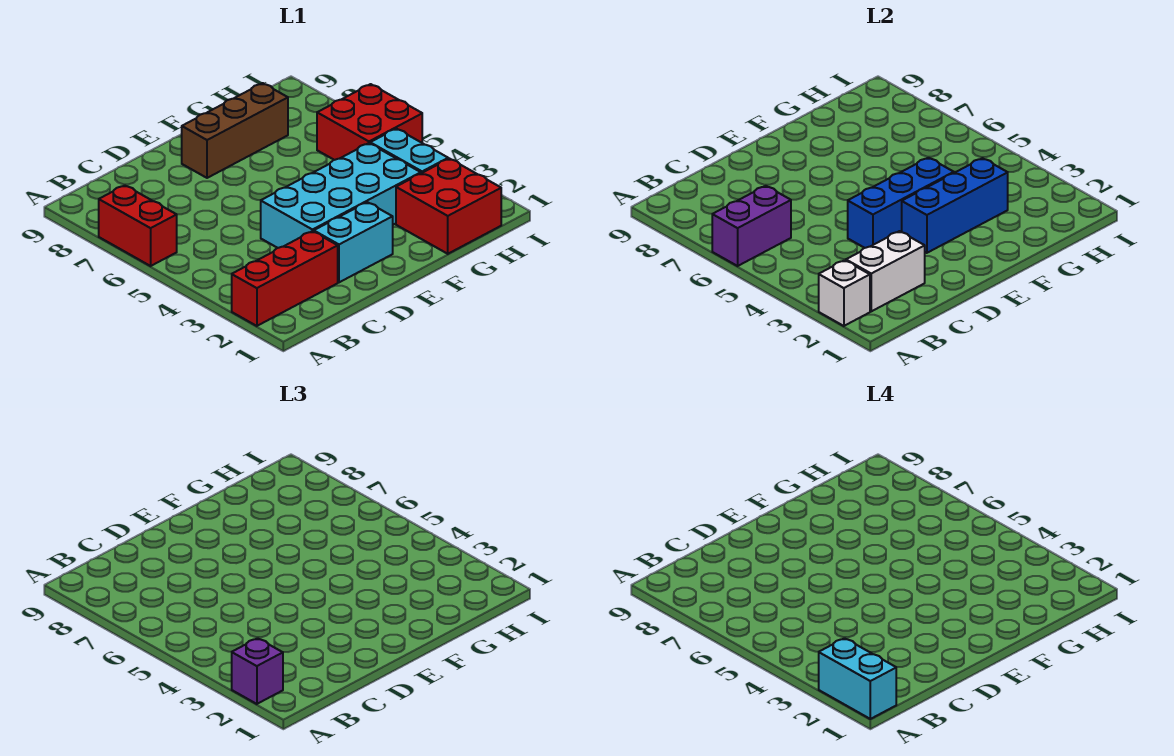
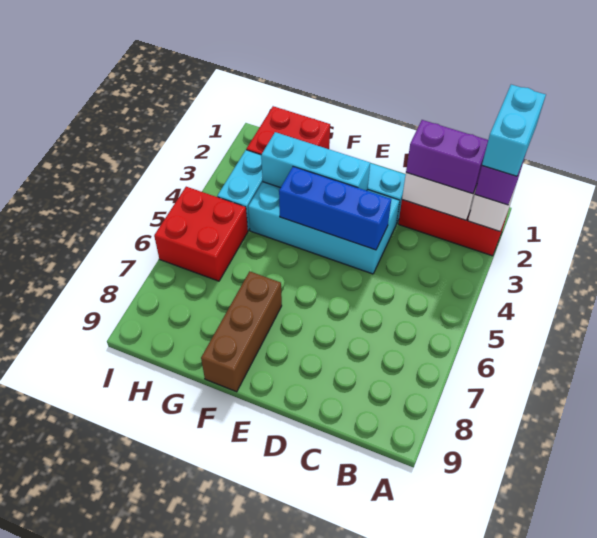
red 1x2 brick [99,185,177,266] -> none
purple 1x2 brick [712,186,791,266] -> purple 1x2 brick moved to [406,120,488,194]
blue 1x3 brick [902,158,1008,253] -> cyan 1x3 brick [261,132,370,191]
brown 1x3 brick [182,83,288,178] -> brown 1x3 brick turned to [201,271,282,392]

